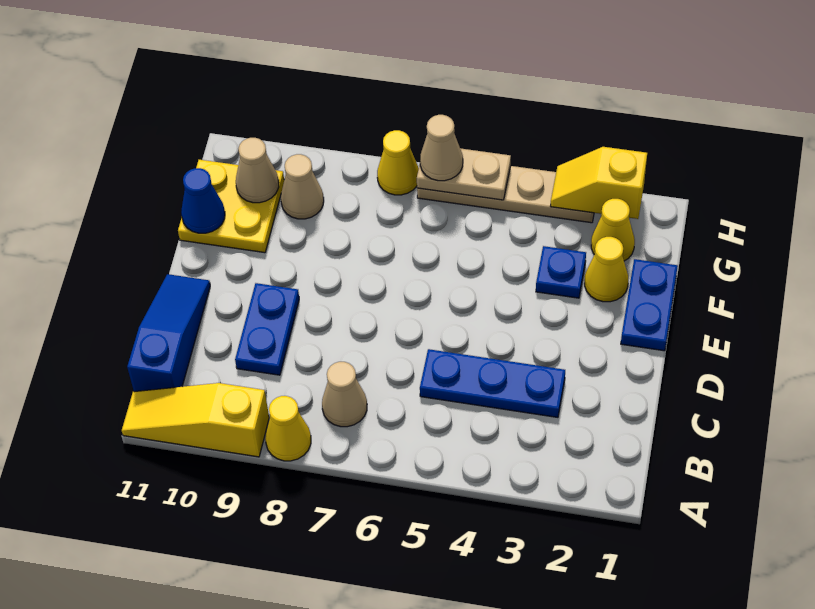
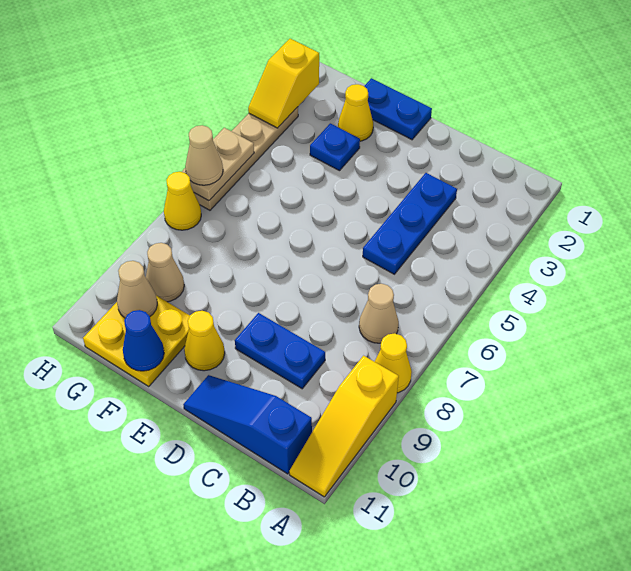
yellow 1x1 cone [591,199,635,261] -> yellow 1x1 cone moved to [184,311,225,371]

